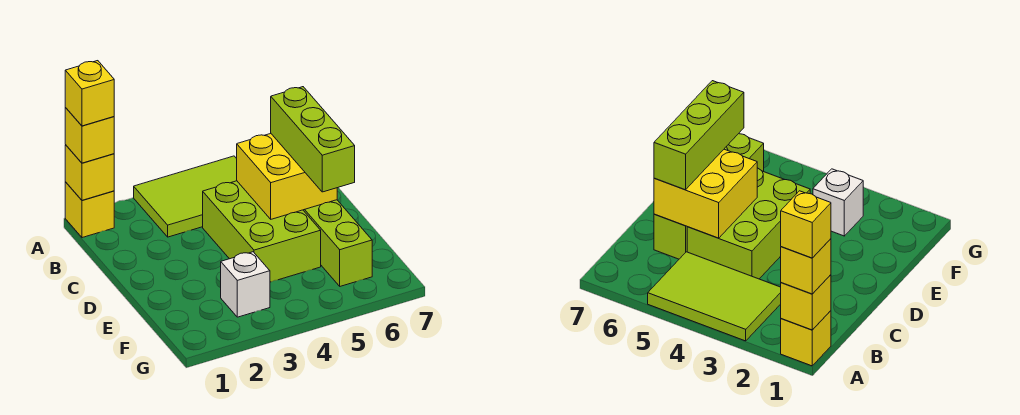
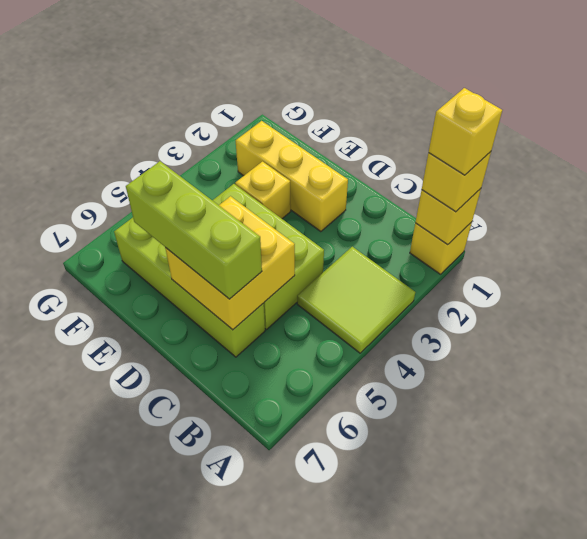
lime 2x3 tile [134,156,237,237] -> lime 2x2 tile [297,247,415,353]
none -> yellow 1x3 brick [236,121,348,232]
none -> yellow 1x1 brick [235,162,291,219]
white 1x1 brick [221,252,270,317] -> none

